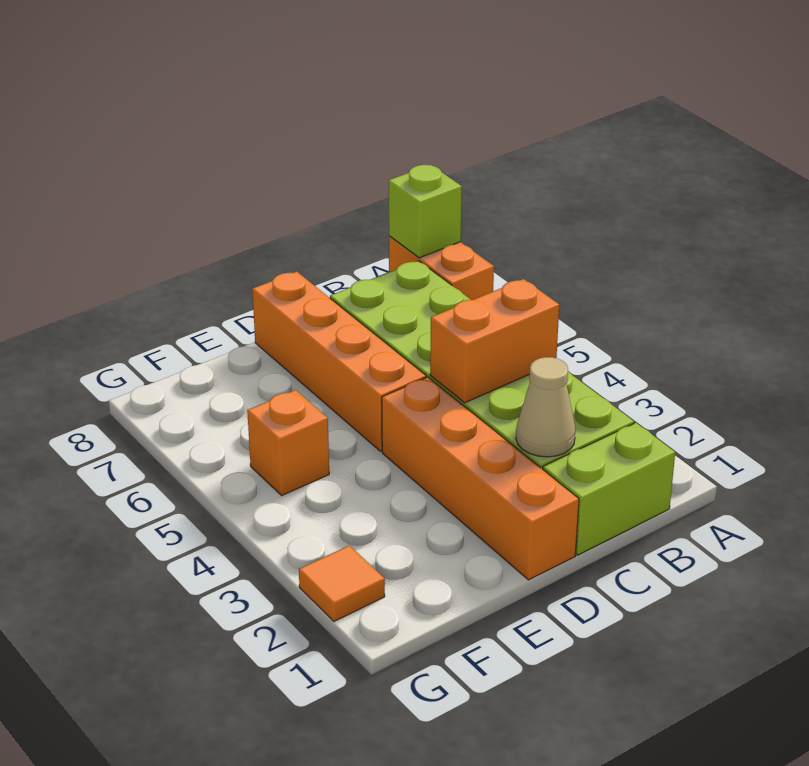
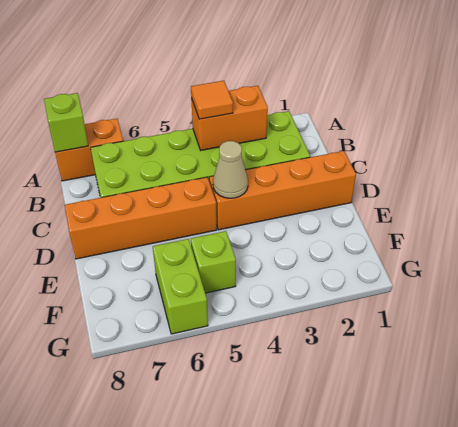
lime 1x2 brick [543,423,675,555] -> lime 1x2 brick moved to [153,239,208,334]
orange 1x2 brick [430,279,559,403] -> orange 1x2 brick turned to [191,86,268,150]
tan 1x1 cone [516,357,575,457] -> tan 1x1 cone moved to [213,141,248,198]
orange 1x1 brick [247,390,329,495] -> lime 1x1 brick [191,231,236,293]
orange 1x1 tile [299,545,385,621] -> orange 1x1 tile moved to [191,81,233,119]

